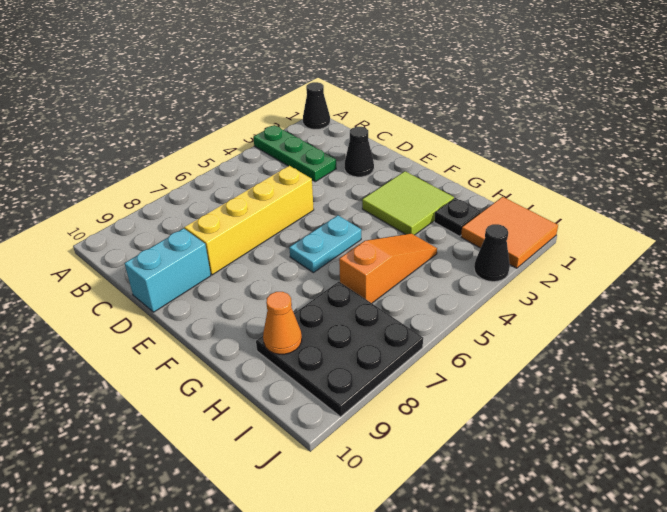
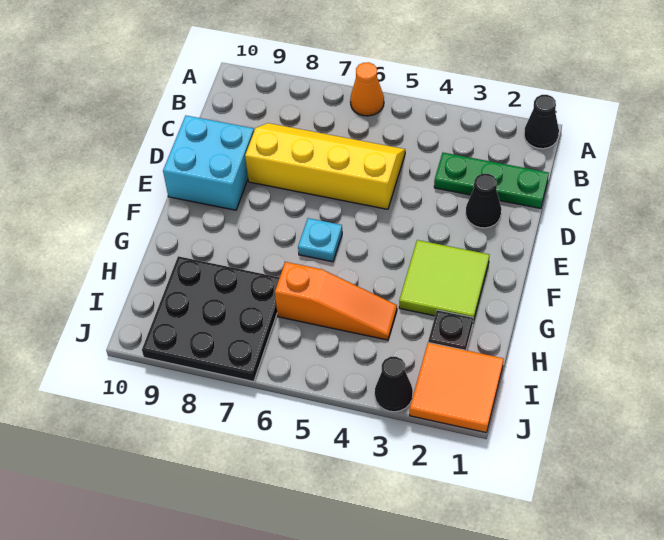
green 1x3 plate [253,125,336,182] -> green 1x3 plate turned to [434,153,549,209]
cyan 1x2 brick [125,228,211,312] -> cyan 2x2 brick [163,116,254,210]
cyan 1x2 plate [289,215,361,273] -> cyan 1x1 plate [298,218,342,262]
orange 1x1 cone [263,292,302,354] -> orange 1x1 cone moved to [350,62,384,116]

